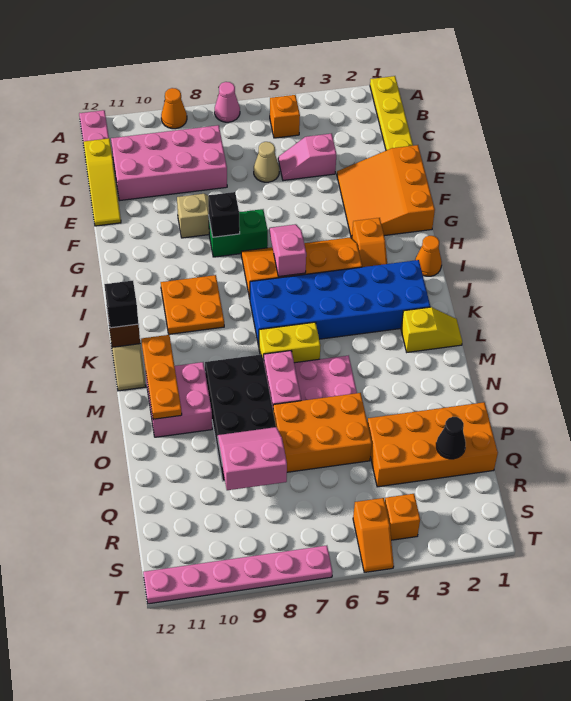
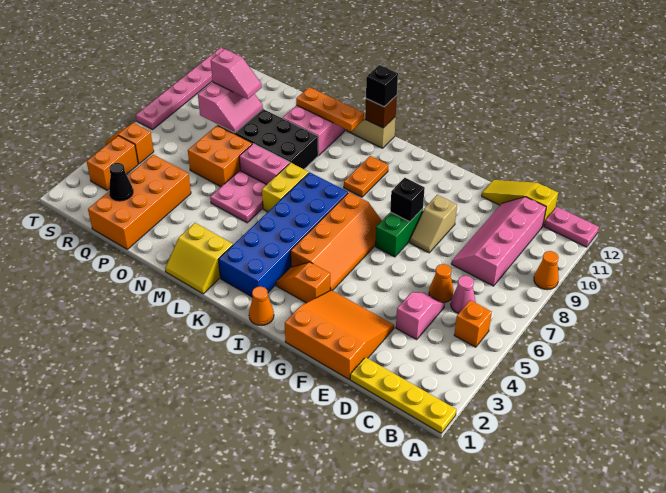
pink 1x1 cone [215,82,240,122] -> pink 1x1 cone moved to [451,276,476,314]
pink 2x4 brick [111,125,227,201] -> pink 2x4 slope [451,197,546,286]
tan 1x1 cone [254,142,279,182] -> orange 1x1 cone [429,264,454,303]
pink 1x2 slope [269,224,306,277] -> pink 1x2 slope moved to [211,49,262,99]
orange 2x2 plate [161,275,224,334] -> orange 1x2 plate [344,156,388,197]
yellow 1x2 slope [401,307,462,352] -> yellow 2x2 slope [165,223,233,294]
orange 2x3 brick [273,393,372,472] -> orange 2x2 brick [188,125,252,187]
orange 1x1 brick [385,494,420,540] -> orange 1x2 brick [87,136,138,190]

